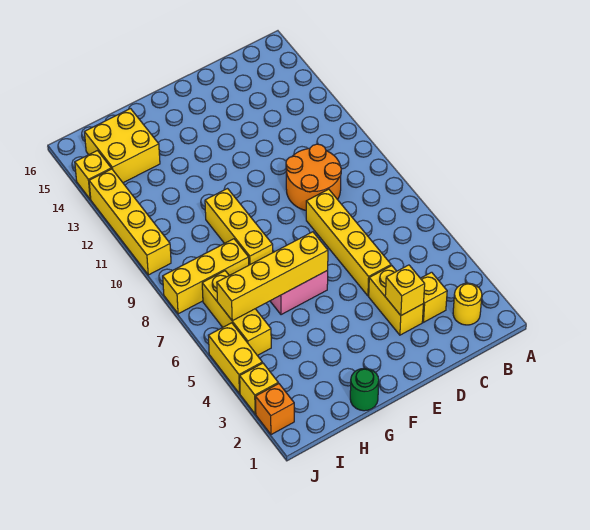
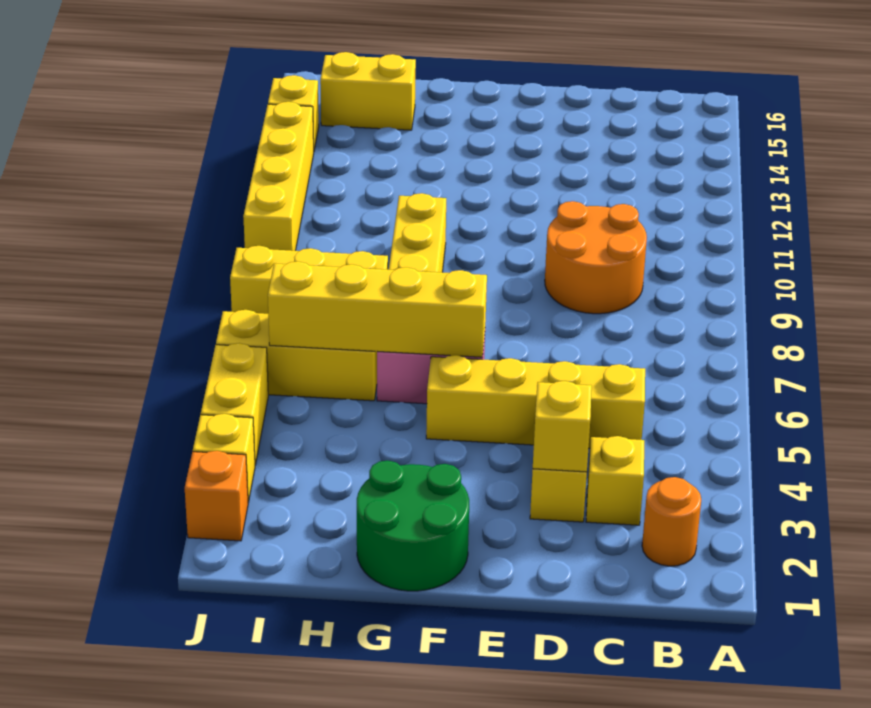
yellow 1x1 round brick [453,283,482,325] -> orange 1x1 round brick [642,477,701,566]
yellow 1x4 brick [306,189,391,296] -> yellow 1x4 brick turned to [426,355,645,448]
green 1x1 round brick [350,368,379,411] -> green 2x2 round brick [357,461,469,591]
yellow 2x2 brick [85,109,160,183] -> yellow 1x2 brick [320,52,416,130]
yellow 1x3 brick [202,271,271,356] -> yellow 1x3 brick turned to [216,310,377,401]

